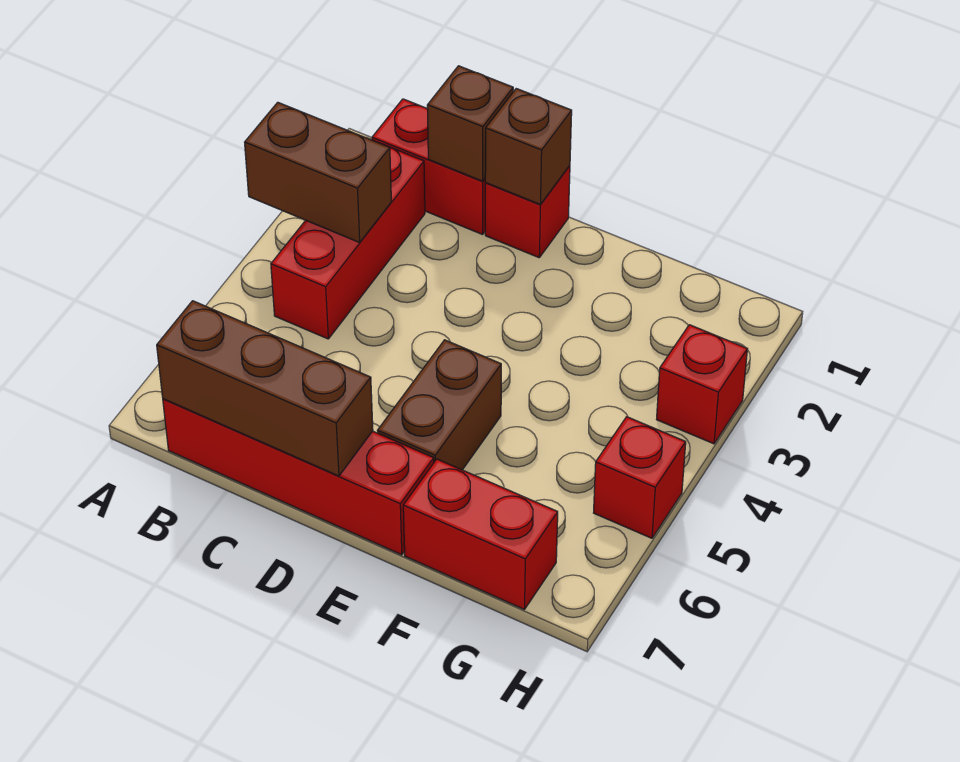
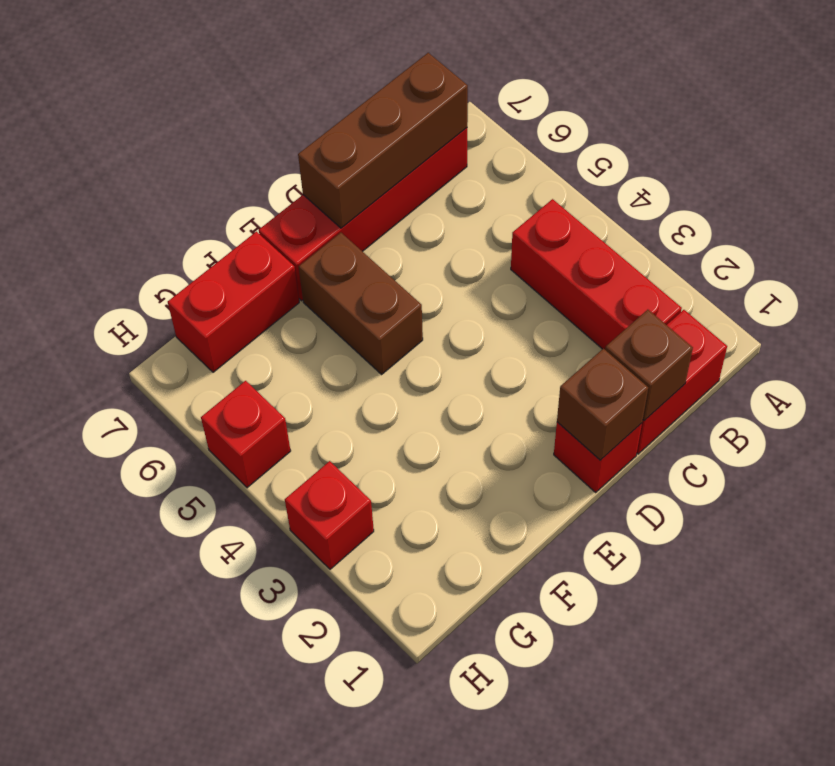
brown 1x2 brick [245,102,391,242] -> none

